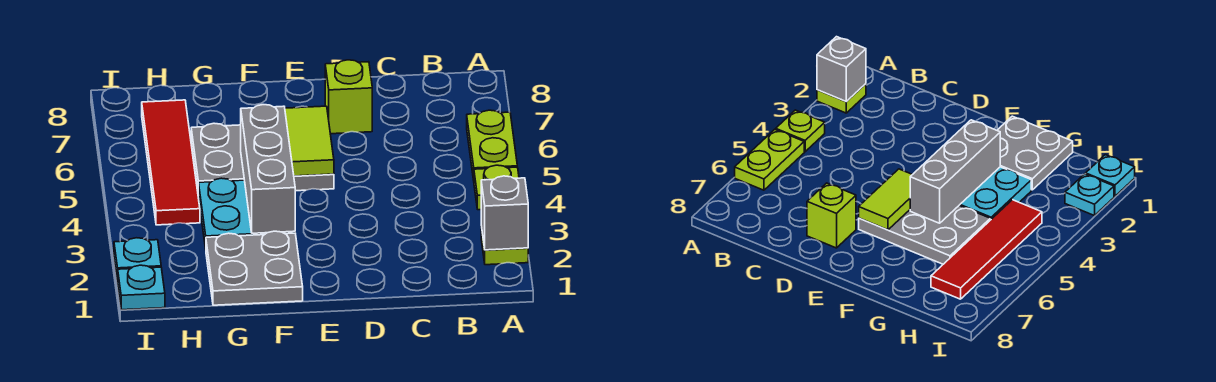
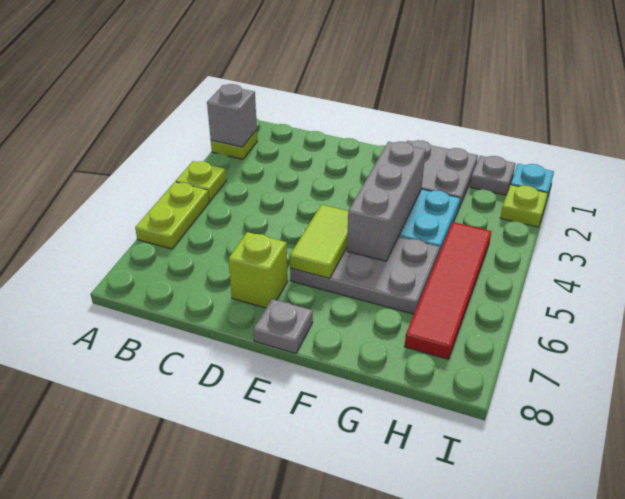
none -> grey 1x1 plate [253,299,313,354]
none -> grey 1x1 plate [470,156,516,195]
cyan 1x1 plate [114,238,161,282] -> lime 1x1 plate [500,185,548,227]

